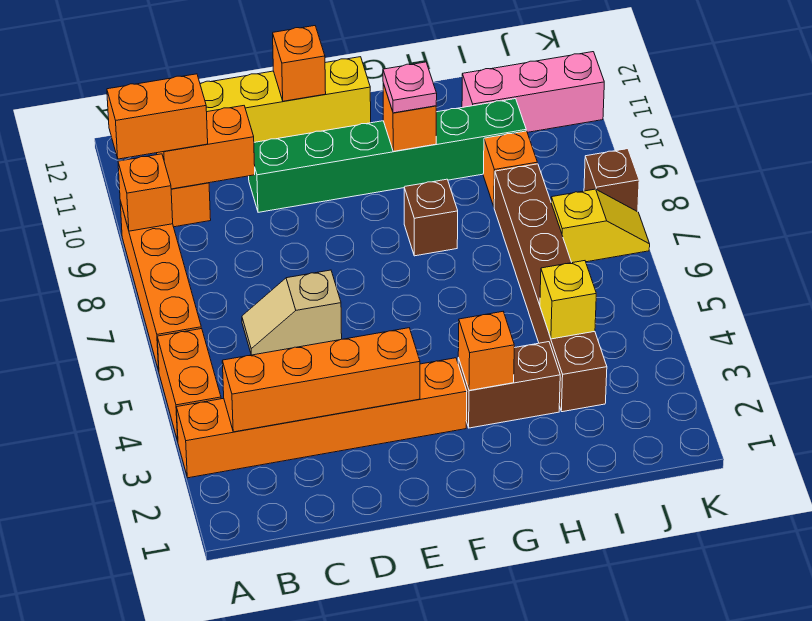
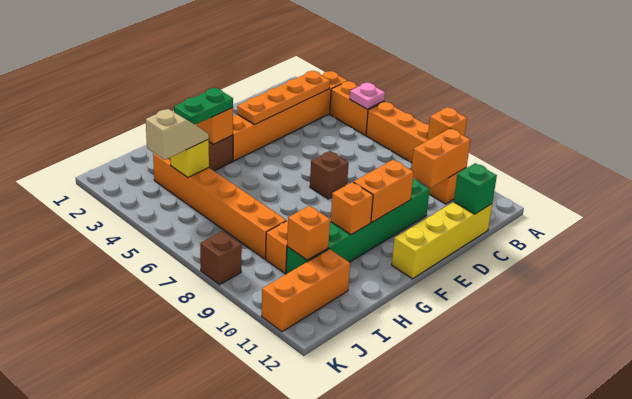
orange 1x2 brick [107,74,208,159] -> orange 1x2 brick moved to [354,160,414,223]
orange 1x4 brick [222,328,420,432] -> orange 1x4 plate [237,71,330,125]
tan 1x2 slope [242,270,342,355] -> tan 1x2 slope moved to [146,109,209,160]
none -> green 1x1 brick [454,163,497,214]
orange 1x1 brick [273,26,326,101] -> orange 1x1 brick moved to [287,206,330,260]
none -> green 1x2 plate [174,88,233,125]
brown 1x1 brick [404,179,458,256] -> brown 1x1 brick moved to [310,151,349,199]
pink 1x1 plate [383,62,437,113] -> pink 1x1 plate moved to [350,83,385,109]
brown 1x6 brick [494,164,607,412] -> orange 1x6 brick [153,153,286,259]
pink 1x3 brick [462,52,604,132] -> orange 1x3 brick [262,249,350,332]
yellow 1x2 slope [551,189,650,263] -> none

